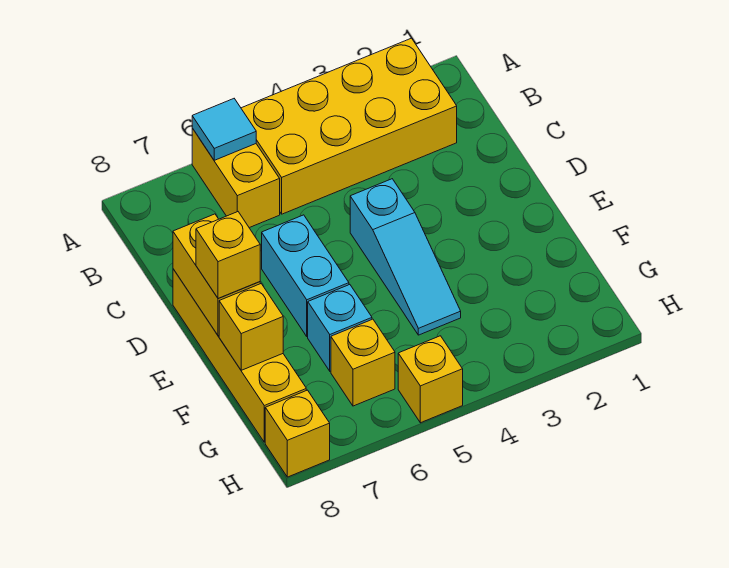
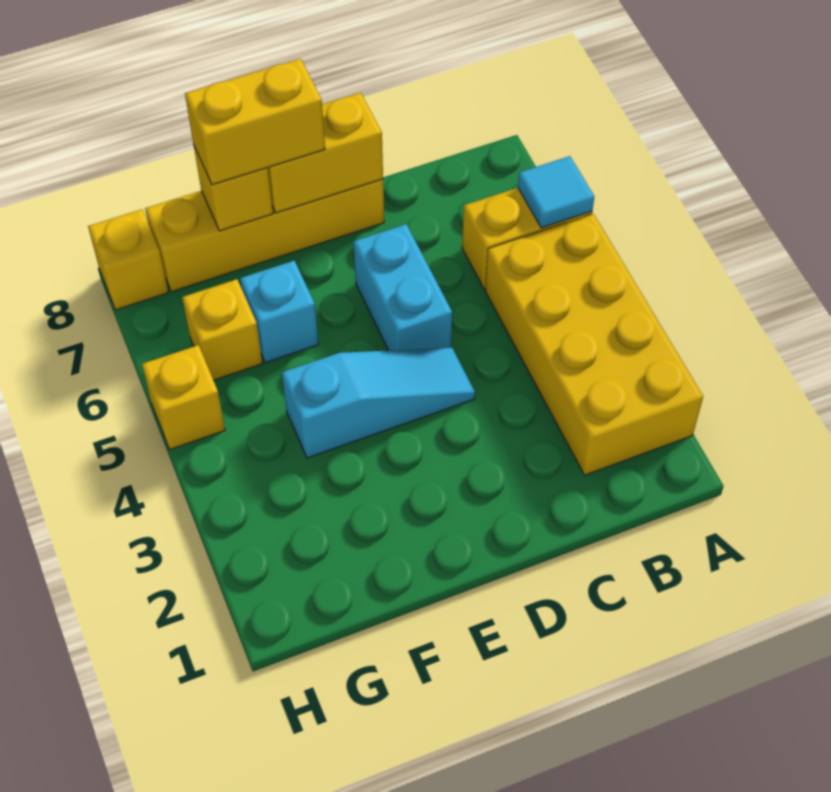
cyan 1x3 slope [350,179,461,335] -> cyan 1x3 slope turned to [282,348,475,458]
cyan 1x2 brick [262,215,349,336] -> cyan 1x2 brick turned to [354,224,452,350]
yellow 1x1 brick [196,212,260,299] -> yellow 1x2 brick [185,59,325,185]

